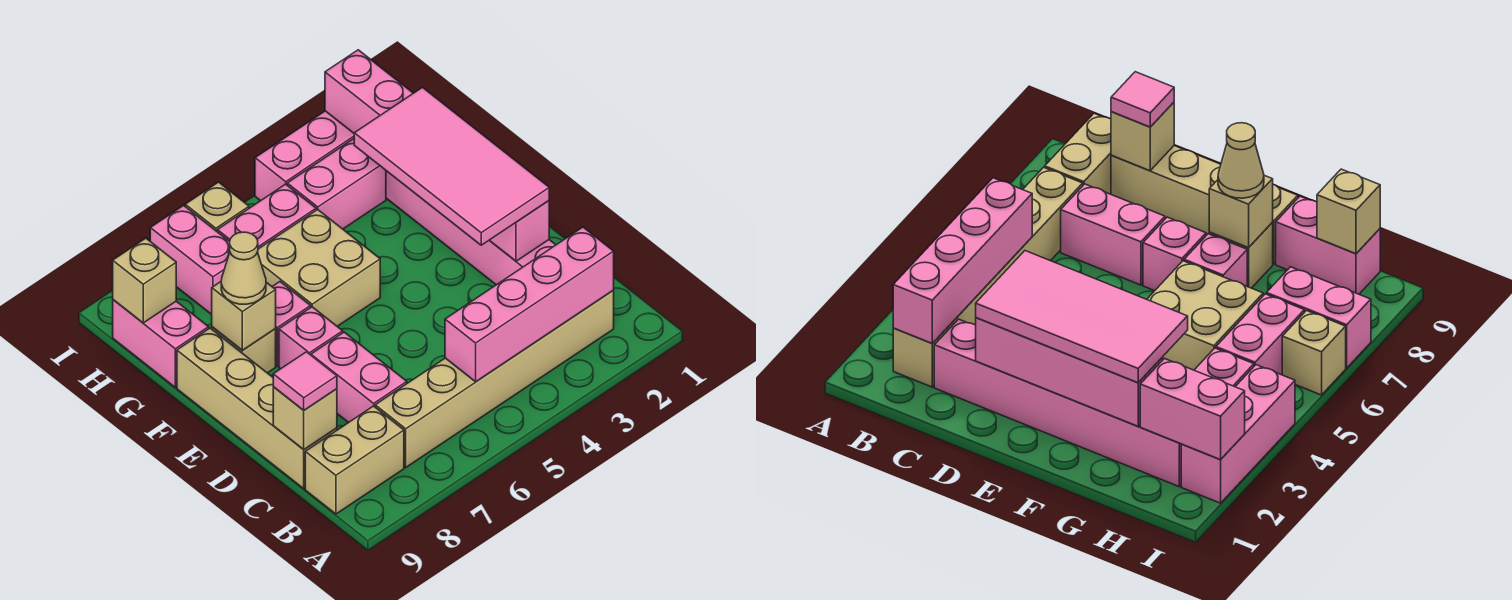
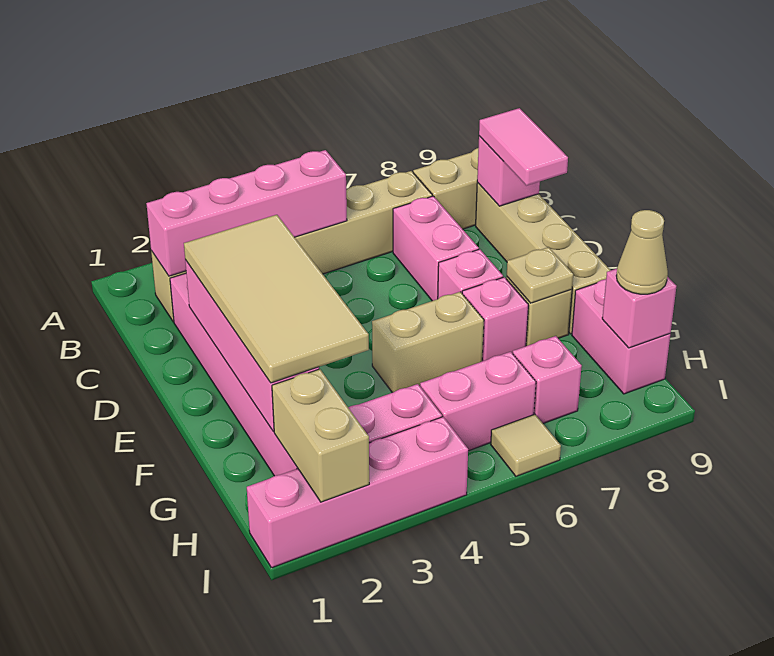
tan 1x1 brick [273,387,337,450] -> pink 1x1 brick [477,136,540,206]
pink 1x1 tile [273,352,337,410] -> pink 1x2 tile [479,108,568,186]
pink 2x4 tile [354,88,549,245] -> tan 2x4 tile [184,215,369,383]
tan 2x2 brick [258,210,380,326] -> tan 1x2 brick [372,292,484,393]
tan 1x1 brick [212,282,276,350] -> tan 1x1 plate [507,247,573,303]
tan 1x1 cone [221,232,266,304] -> tan 1x1 cone moved to [616,210,668,294]
pink 1x2 brick [325,50,413,133] -> tan 1x2 brick [272,369,369,502]
pink 1x2 brick [150,206,230,315] -> pink 1x1 brick [513,336,582,423]
tan 1x1 brick [113,238,176,323] -> pink 1x1 brick [602,269,676,348]
pink 1x3 brick [255,111,354,201] -> pink 1x4 brick [247,417,468,568]
tan 1x1 brick [185,182,249,231] -> tan 1x1 tile [491,414,561,476]

